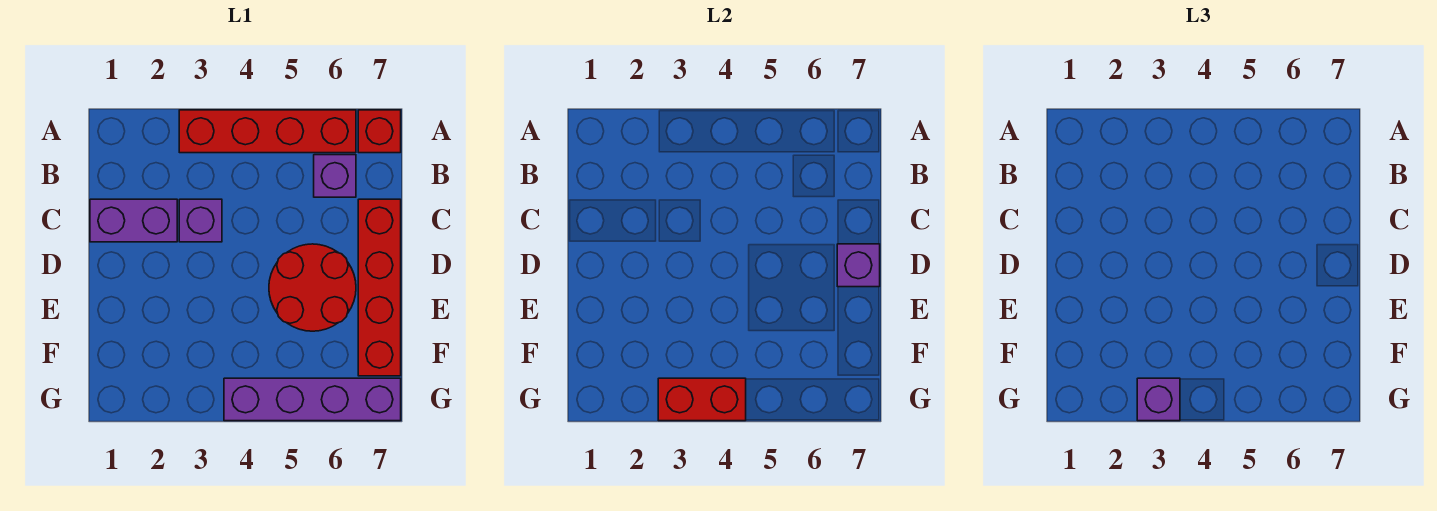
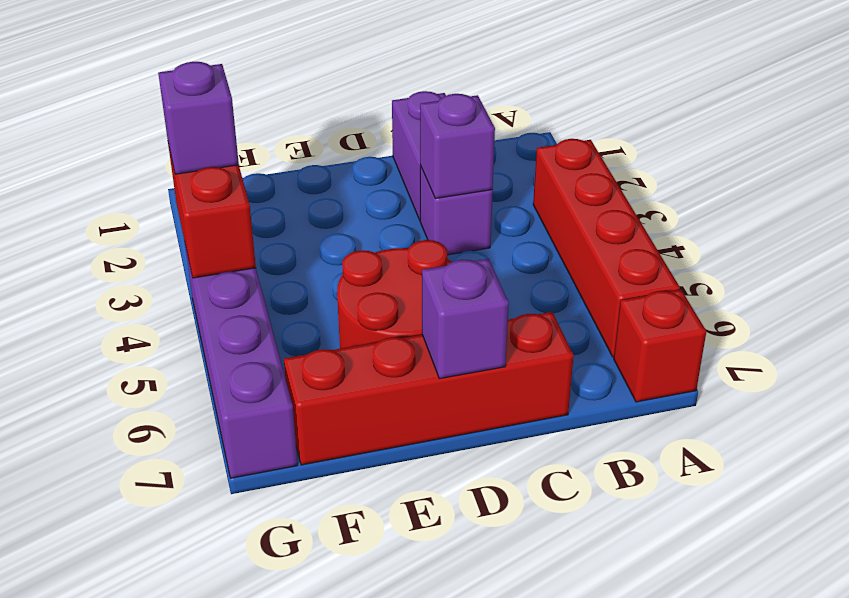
purple 1x1 brick [314,155,356,197] -> purple 1x1 brick moved to [420,94,495,198]

